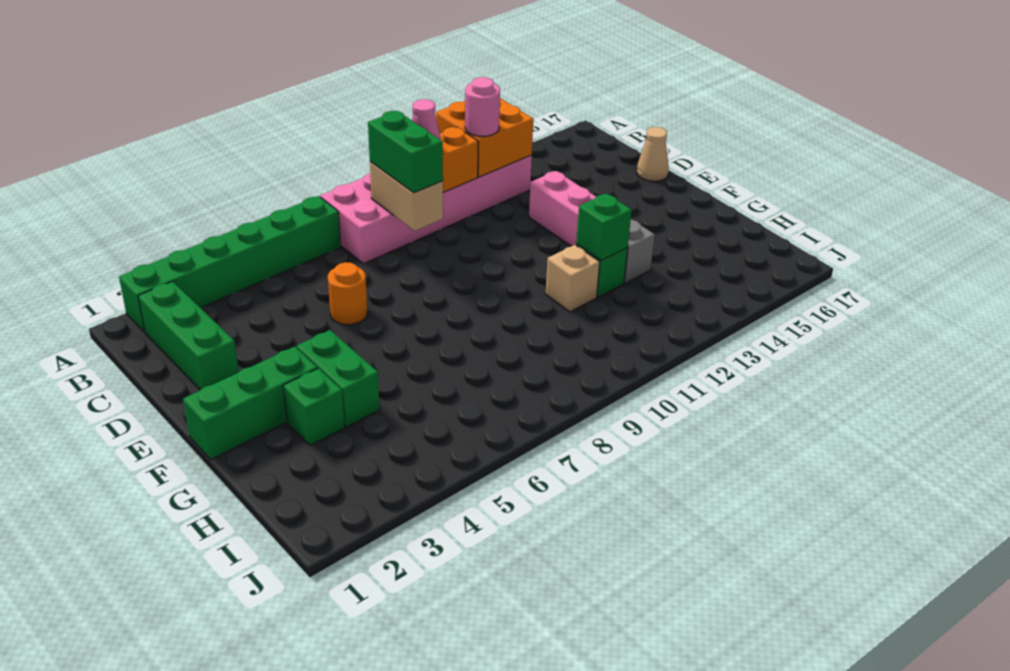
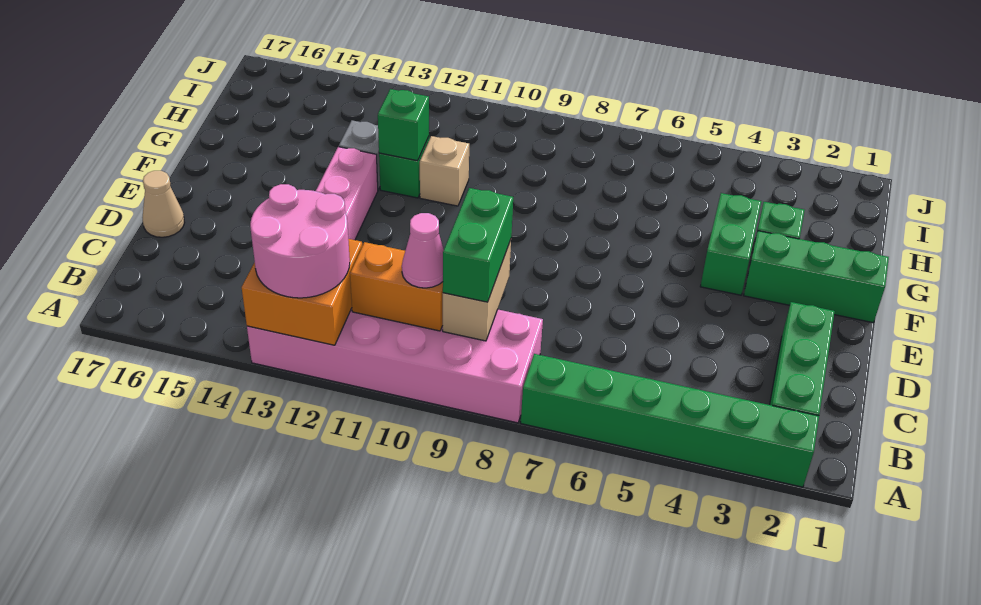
pink 1x1 round brick [465,77,500,136] -> pink 2x2 round brick [250,184,350,298]
orange 1x1 round brick [328,262,367,325] -> none

